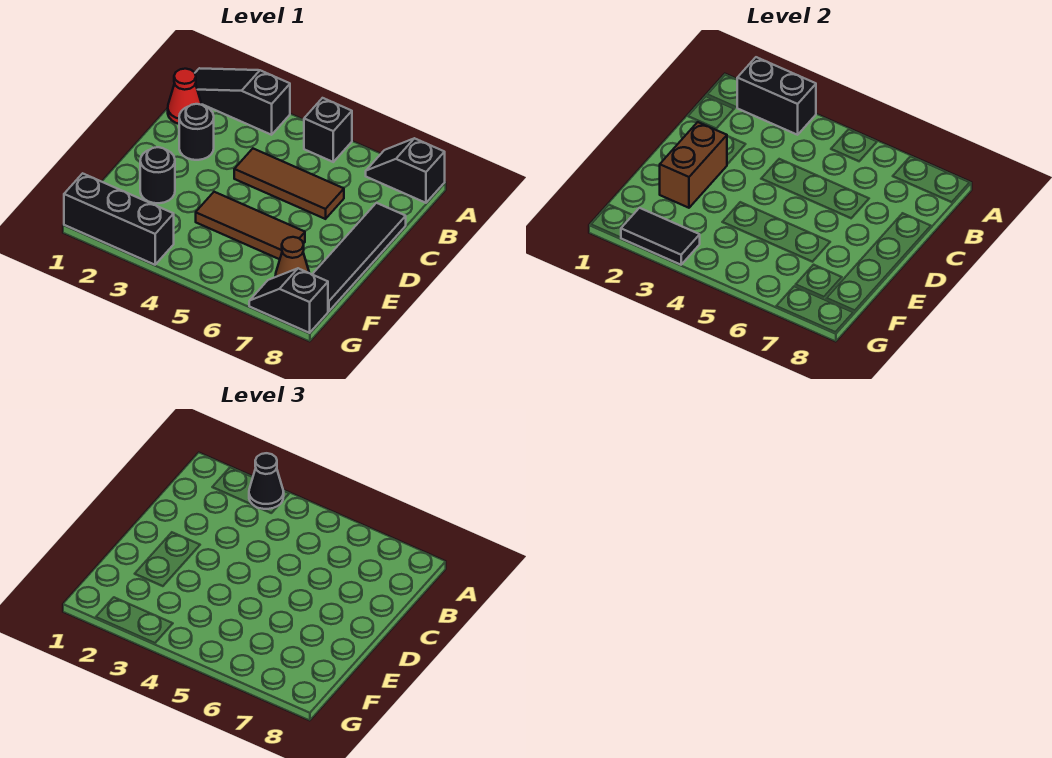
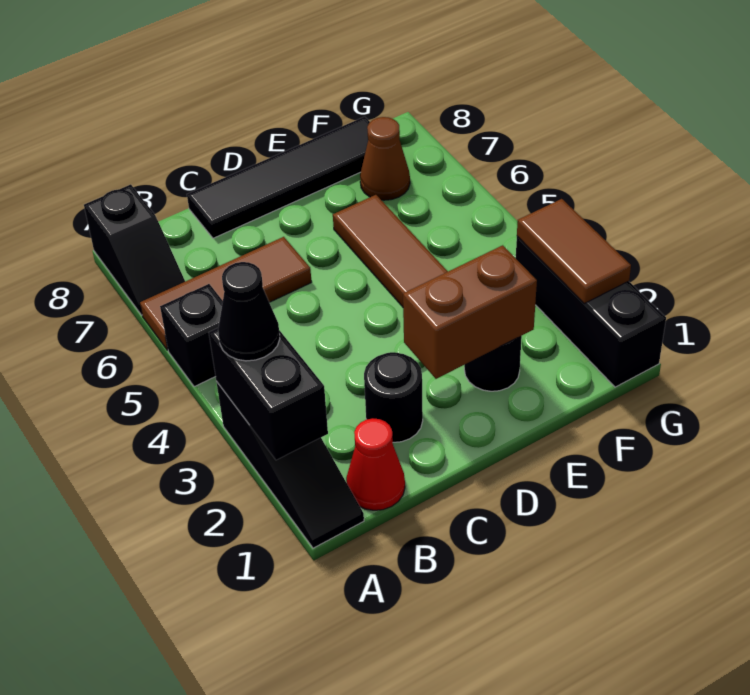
brown 1x3 tile [234,149,344,219] -> brown 1x3 tile turned to [140,237,312,350]
black 1x2 tile [621,208,700,265] -> brown 1x2 tile [517,199,631,303]
black 1x2 slope [249,268,328,333] -> none

